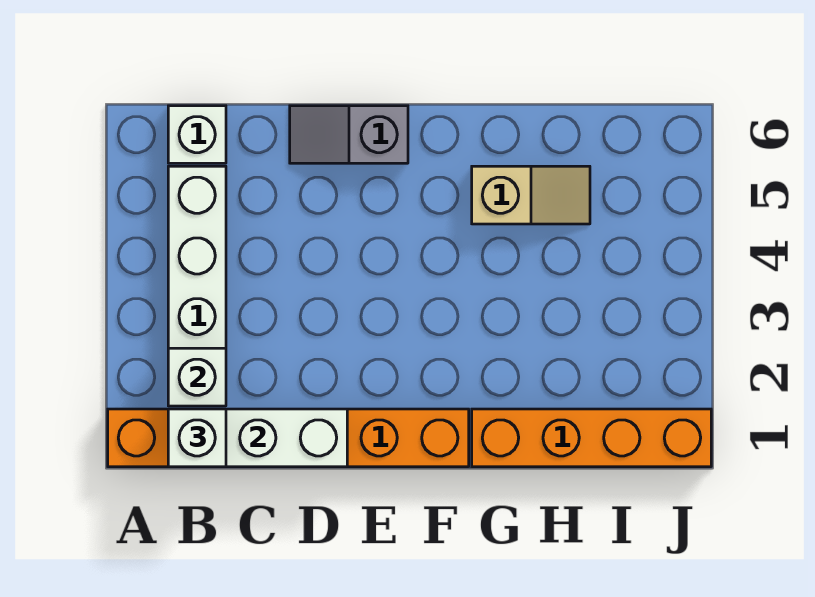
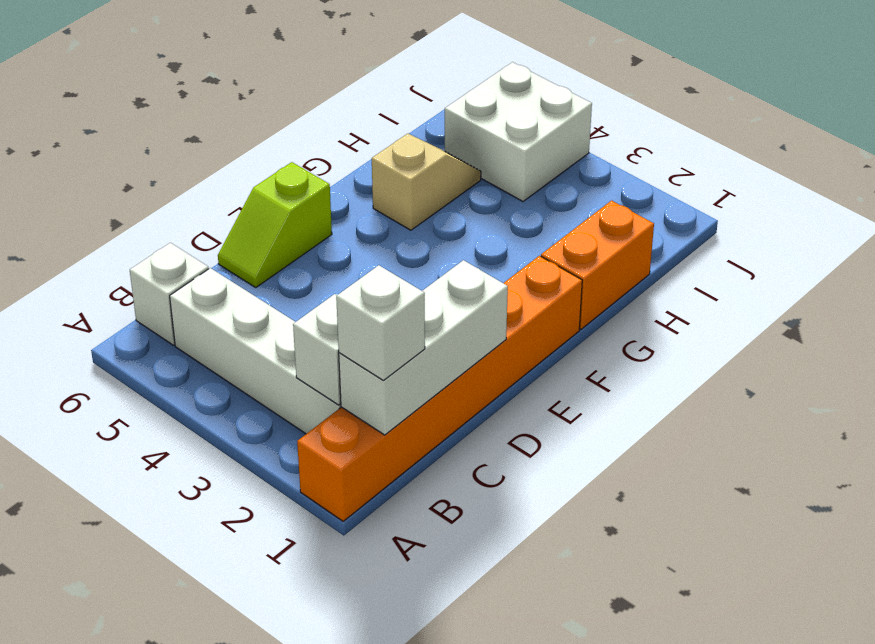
grey 1x2 slope [290,106,408,163] -> lime 1x2 slope [218,162,332,288]
orange 1x4 brick [472,409,711,467] -> orange 1x2 brick [541,201,654,329]
none -> white 2x2 brick [445,62,592,201]

